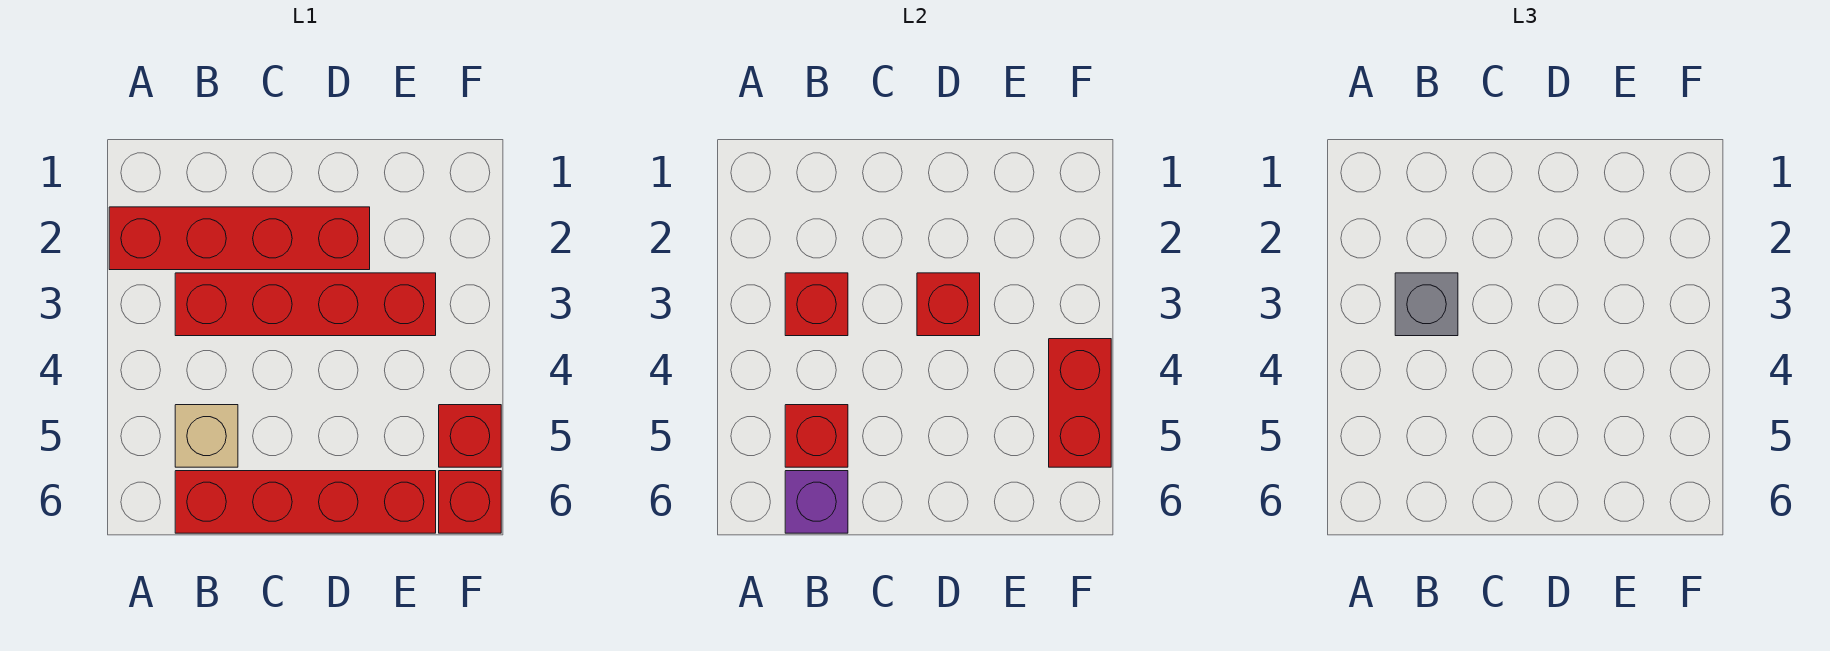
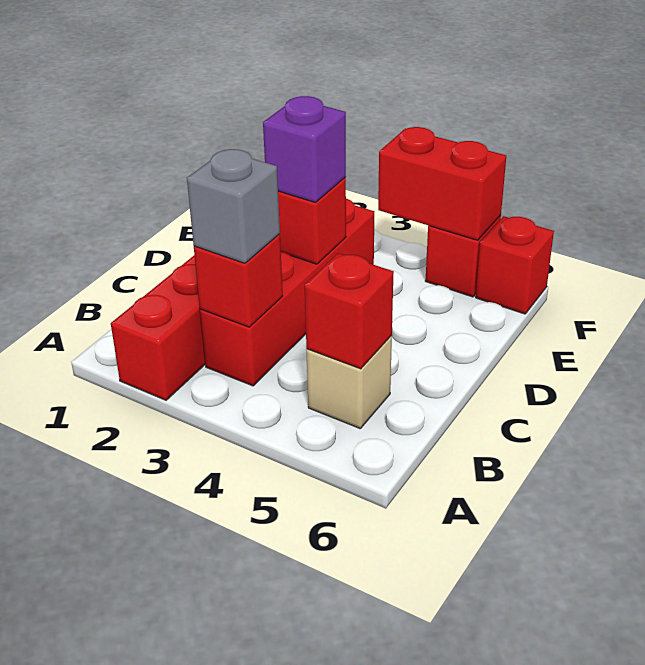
red 1x4 brick [175,471,436,533] -> none
purple 1x1 brick [785,471,848,533] -> purple 1x1 brick moved to [263,96,346,202]

